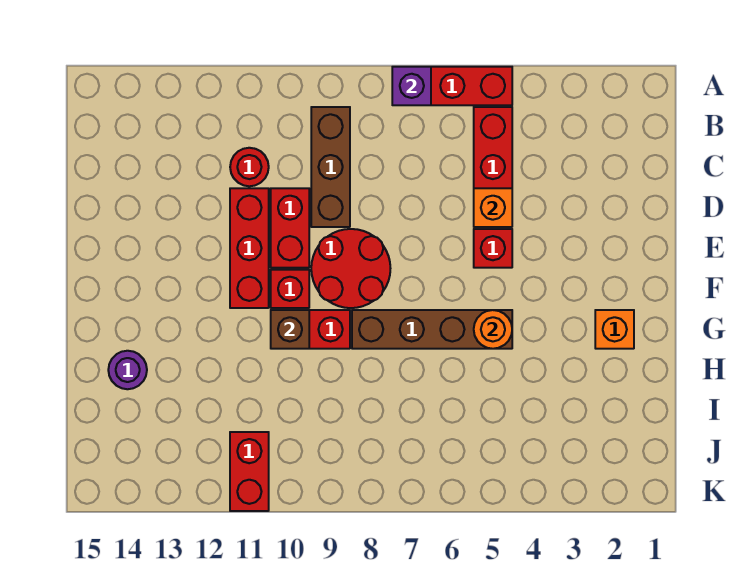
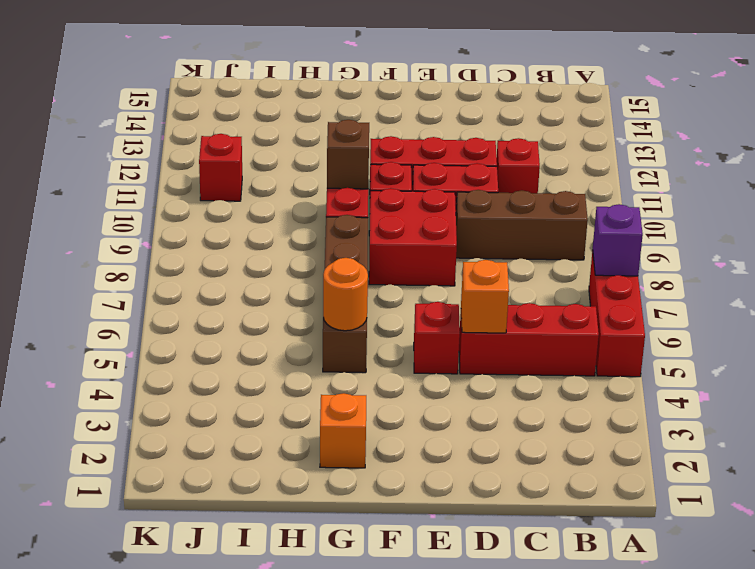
red 1x1 round brick [230,148,269,186] -> red 1x1 brick [497,138,540,193]
red 2x2 round brick [311,229,390,308] -> red 2x2 brick [369,188,457,286]
purple 1x1 round brick [108,351,147,389] -> none
red 1x2 brick [230,432,269,511] -> red 1x1 brick [199,134,242,201]

